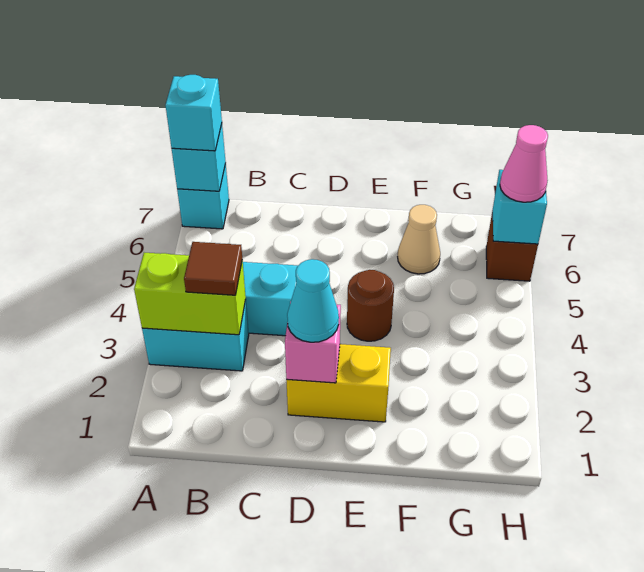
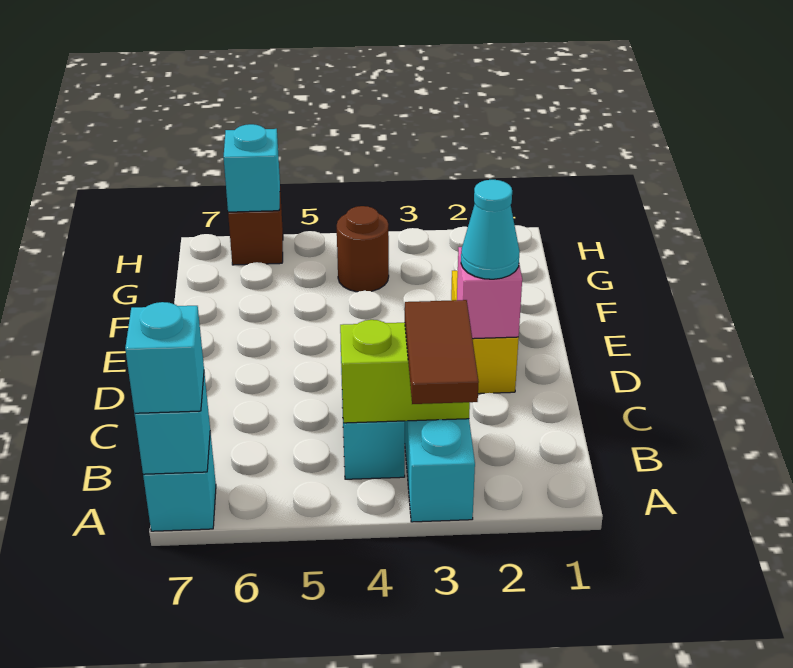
lime 1x2 brick [134,253,246,335] -> lime 1x2 brick turned to [340,320,470,423]
brown 1x1 tile [184,242,242,295] -> brown 1x2 tile [405,300,479,404]
brown 1x1 round brick [347,270,394,341] -> brown 1x1 round brick moved to [337,206,389,292]
tan 1x1 cone [398,205,440,274] -> none
pink 1x1 cone [500,125,548,202] -> none

